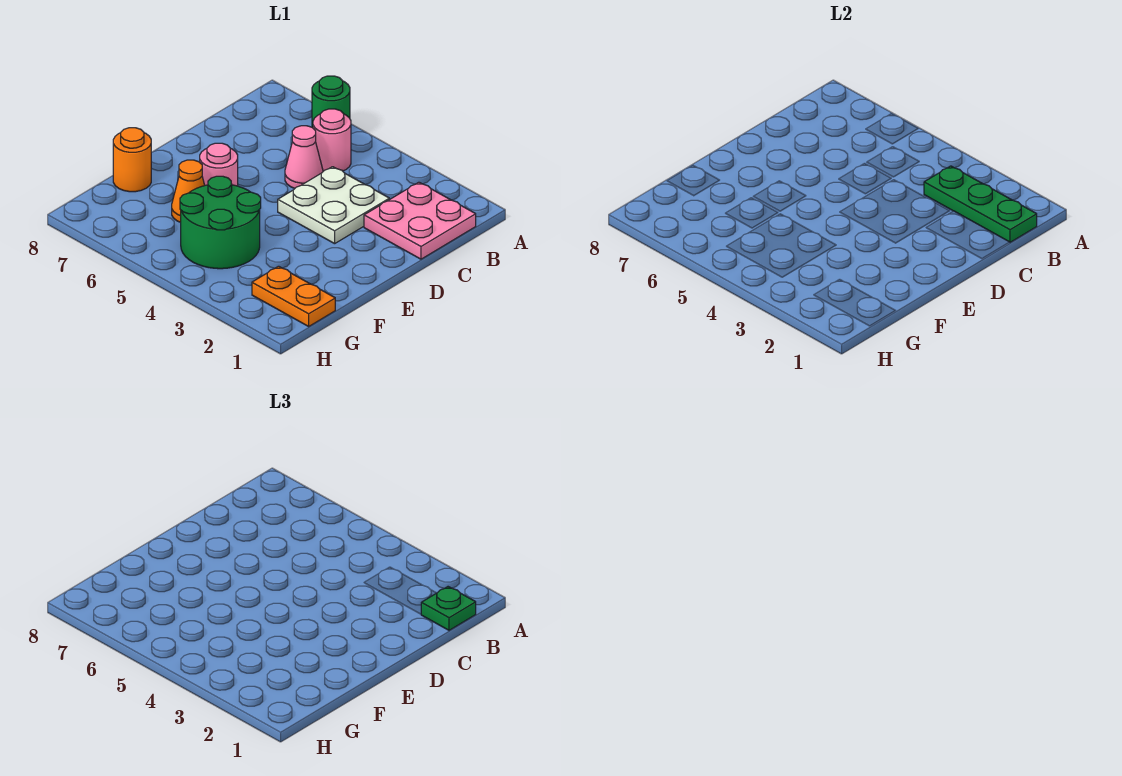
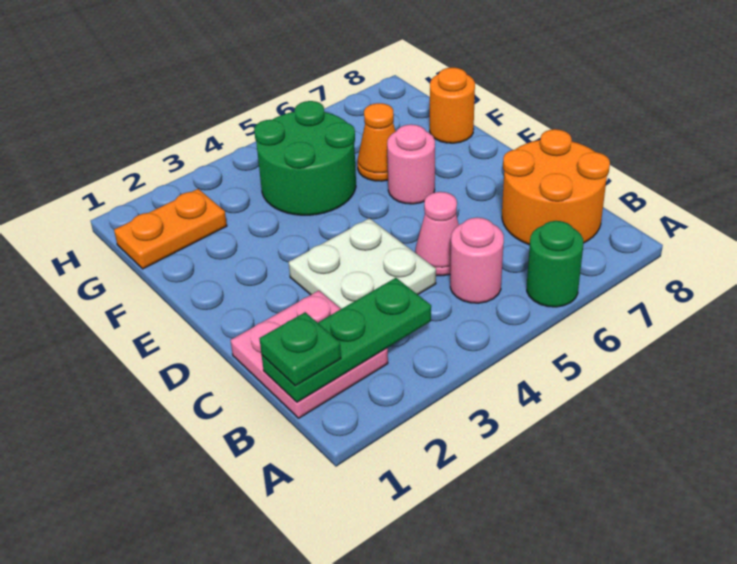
none -> orange 2x2 round brick [502,129,610,245]

